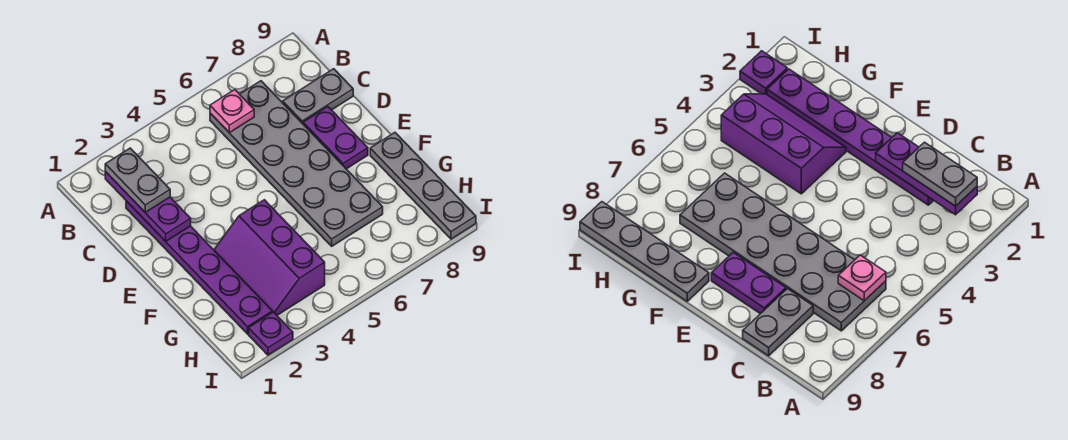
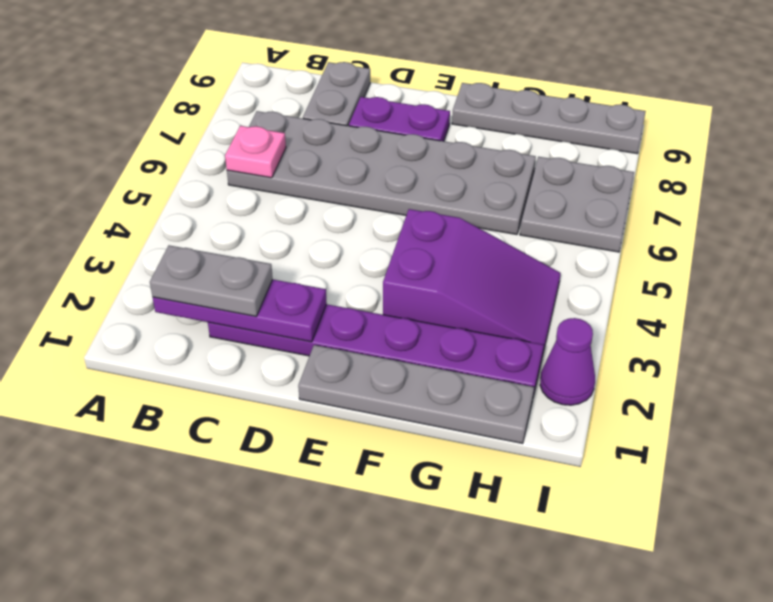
none -> grey 1x4 plate [298,345,534,444]
purple 2x3 slope [214,200,325,315] -> purple 2x3 slope turned to [383,209,561,356]
none -> grey 2x2 plate [520,157,634,252]
purple 1x1 plate [249,312,293,355] -> purple 1x1 cone [540,318,595,405]

